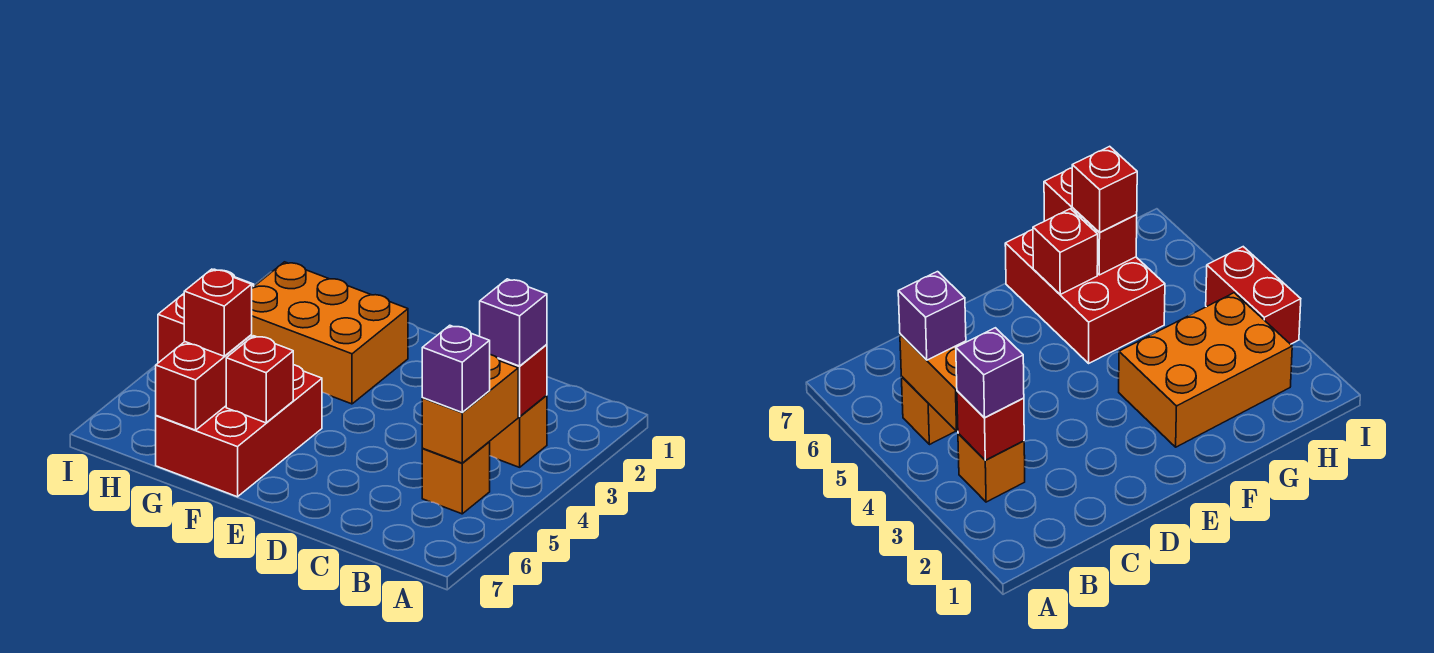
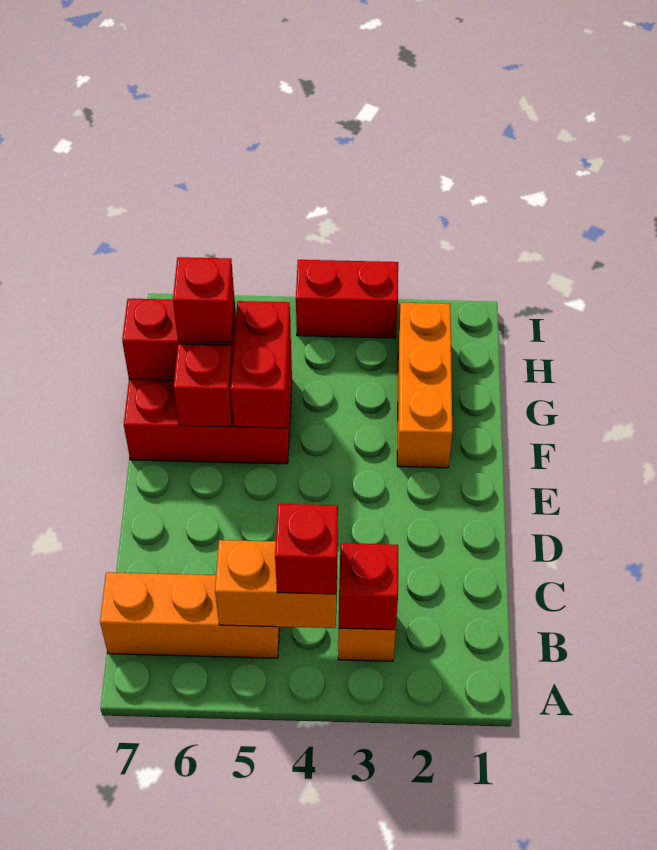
purple 1x1 brick [480,279,547,366] -> none
none -> red 1x1 brick [275,504,338,594]
orange 1x1 brick [422,442,490,514] -> orange 1x3 brick [100,572,279,658]
purple 1x1 brick [422,325,490,413] -> none
orange 2x3 brick [251,262,408,404] -> orange 1x3 brick [397,303,452,468]
none -> red 1x2 brick [231,301,291,428]

